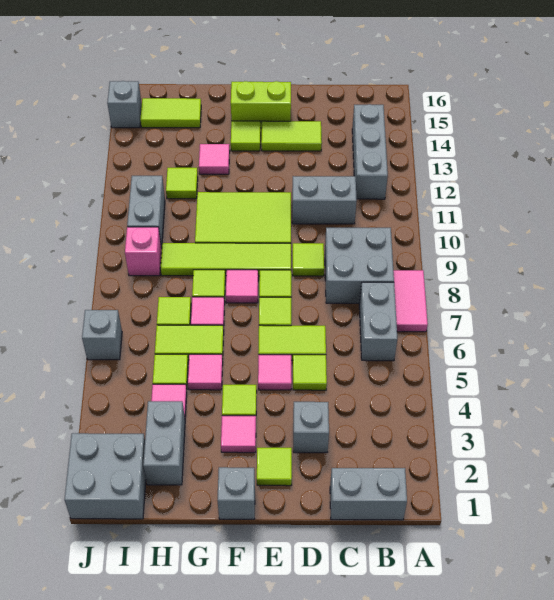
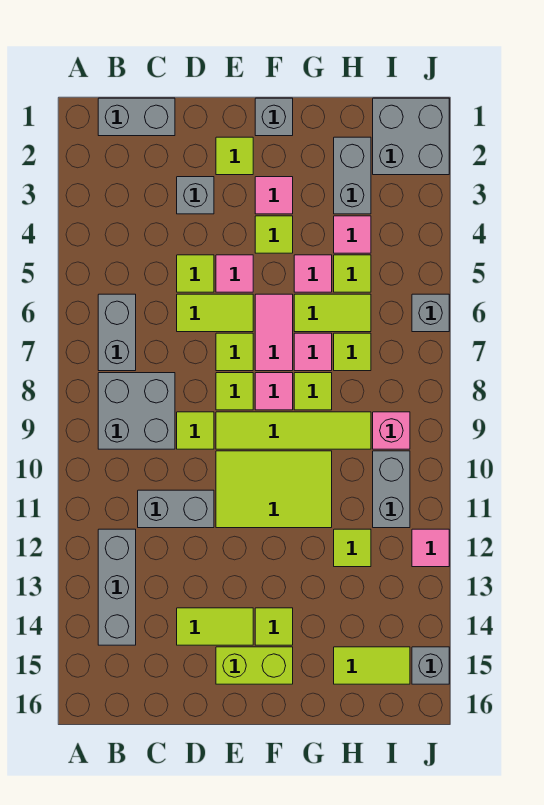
pink 1x2 tile [393,270,428,332] -> pink 1x2 tile moved to [255,294,293,371]
pink 1x1 tile [199,144,230,174] -> pink 1x1 tile moved to [412,529,449,567]

